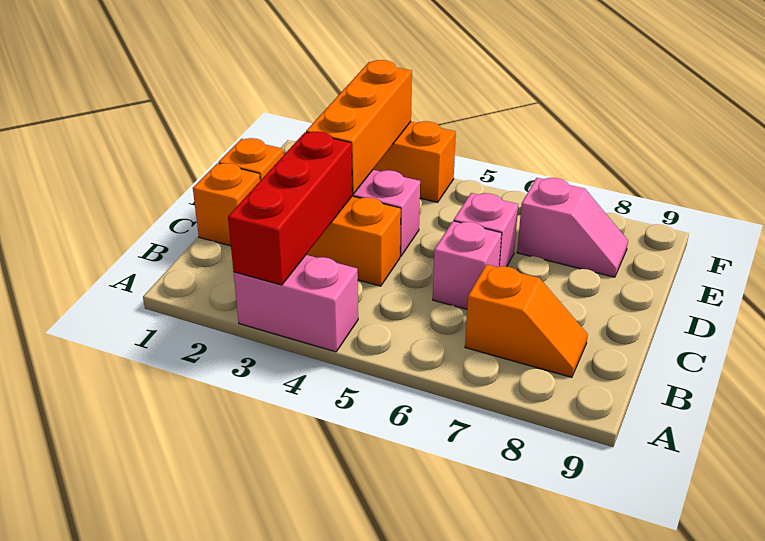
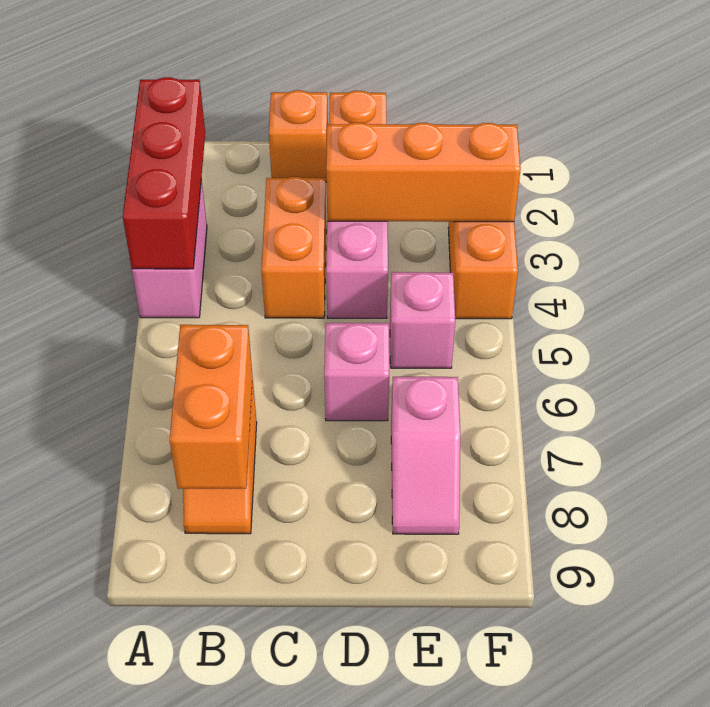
red 1x3 brick [228,131,353,285] -> red 1x3 brick turned to [123,77,205,269]
none -> orange 1x2 brick [170,325,252,489]
pink 1x1 brick [433,221,502,309] -> pink 1x1 brick moved to [390,272,455,368]

